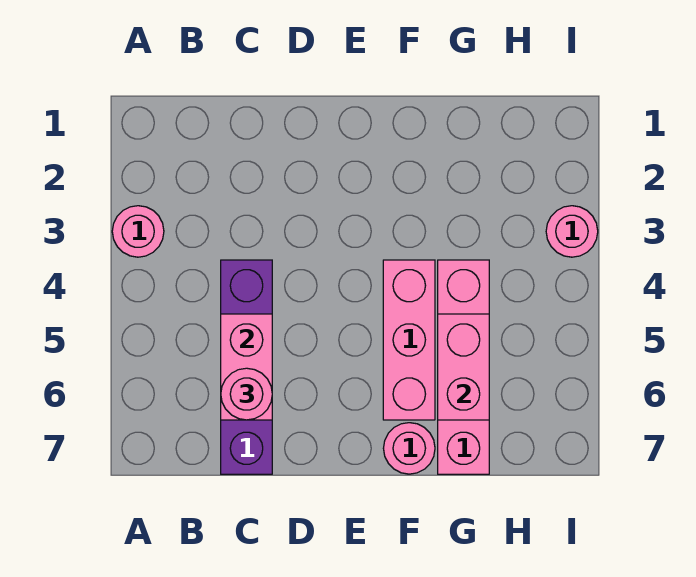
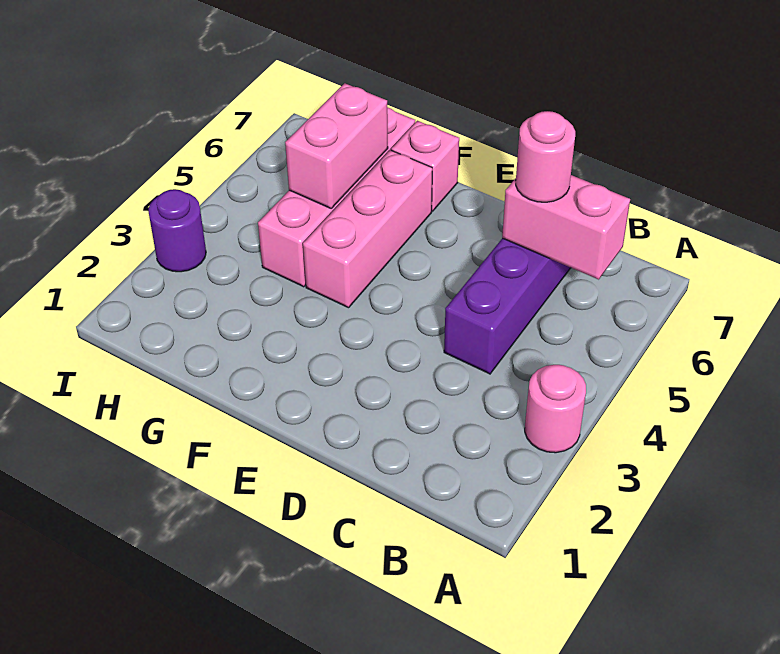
pink 1x2 brick [221,314,272,420] -> pink 1x2 brick turned to [502,175,630,280]
pink 1x1 round brick [383,423,435,474] -> pink 1x1 brick [391,121,459,211]
pink 1x1 round brick [546,206,598,257] -> purple 1x1 round brick [148,189,206,272]

